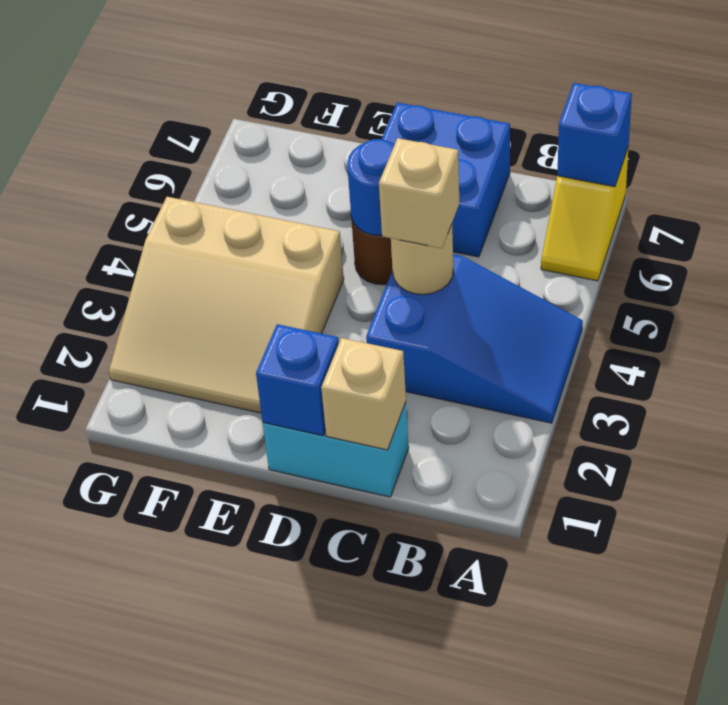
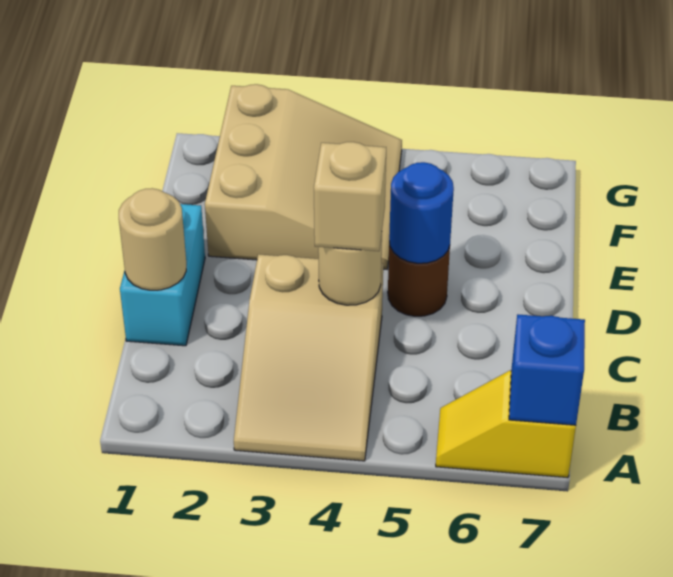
blue 2x3 slope [366,254,583,423] -> tan 2x3 slope [234,254,383,461]
tan 1x1 brick [321,338,406,450] -> tan 1x1 round brick [119,188,186,290]
blue 2x2 brick [382,103,510,257] -> none
blue 1x1 brick [256,324,339,436] -> none
tan 3x3 slope [109,197,344,413] -> tan 3x3 slope turned to [205,84,402,269]

